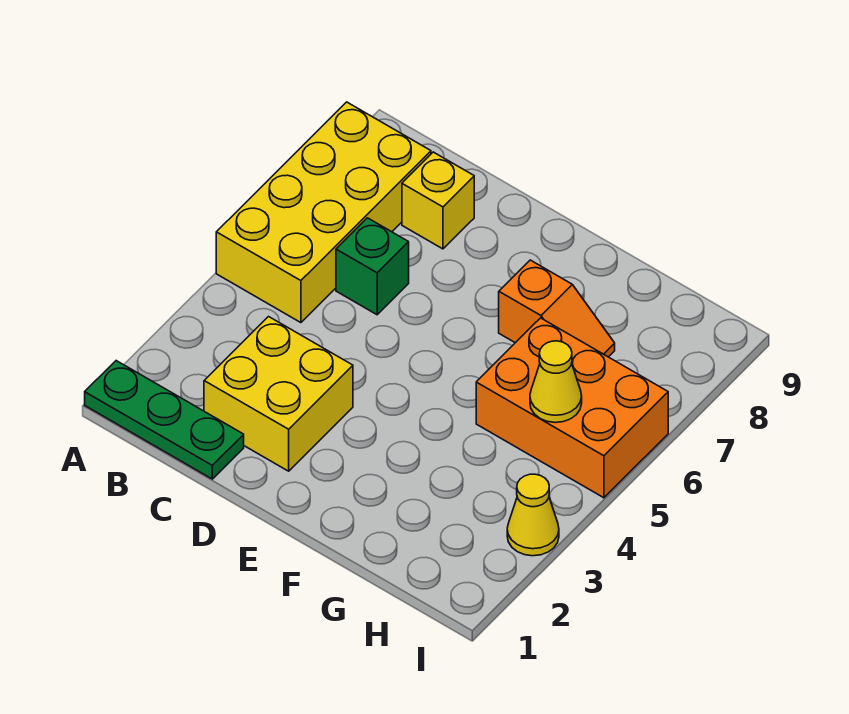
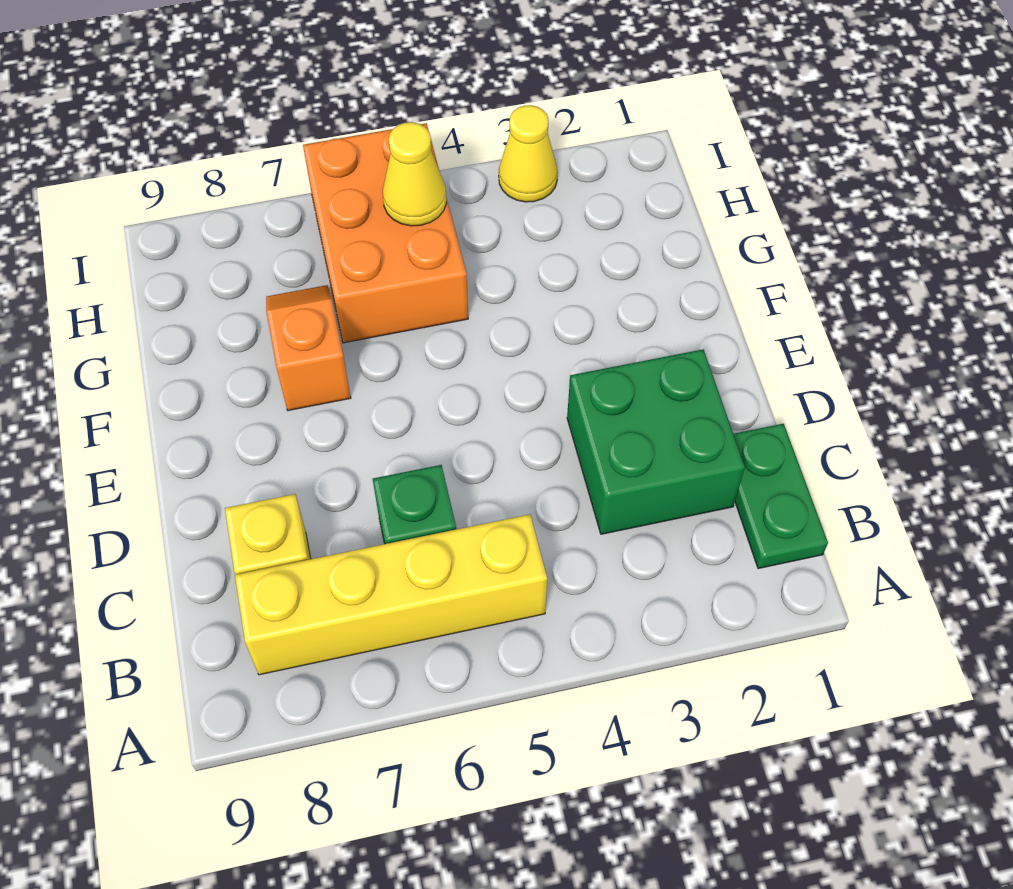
green 1x3 plate [85,361,244,479] -> green 1x2 plate [734,424,828,569]
yellow 2x4 brick [216,102,431,323] -> yellow 1x4 brick [235,514,547,675]
yellow 2x2 brick [204,317,353,471] -> green 2x2 brick [567,349,745,534]

